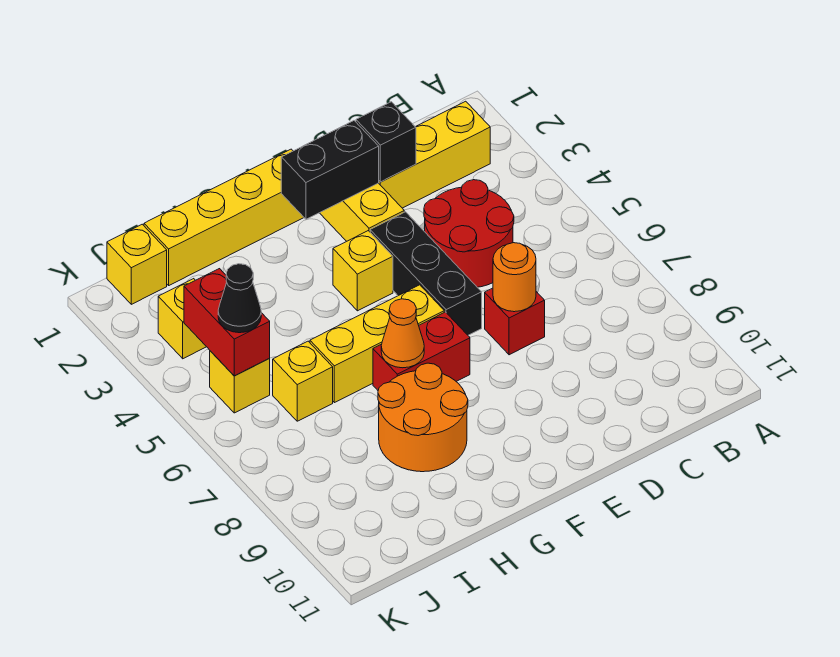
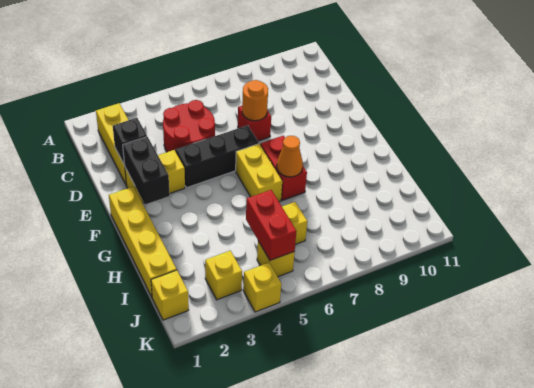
yellow 1x1 brick [333,231,393,311] -> yellow 1x1 brick moved to [243,263,281,312]
yellow 1x3 brick [310,285,444,403] -> yellow 1x2 brick [236,144,282,202]
orange 2x2 round brick [378,363,468,472] -> none
red 1x2 brick [184,269,270,376] -> red 1x2 brick turned to [246,190,296,260]
black 1x1 cone [218,264,261,333] -> none

